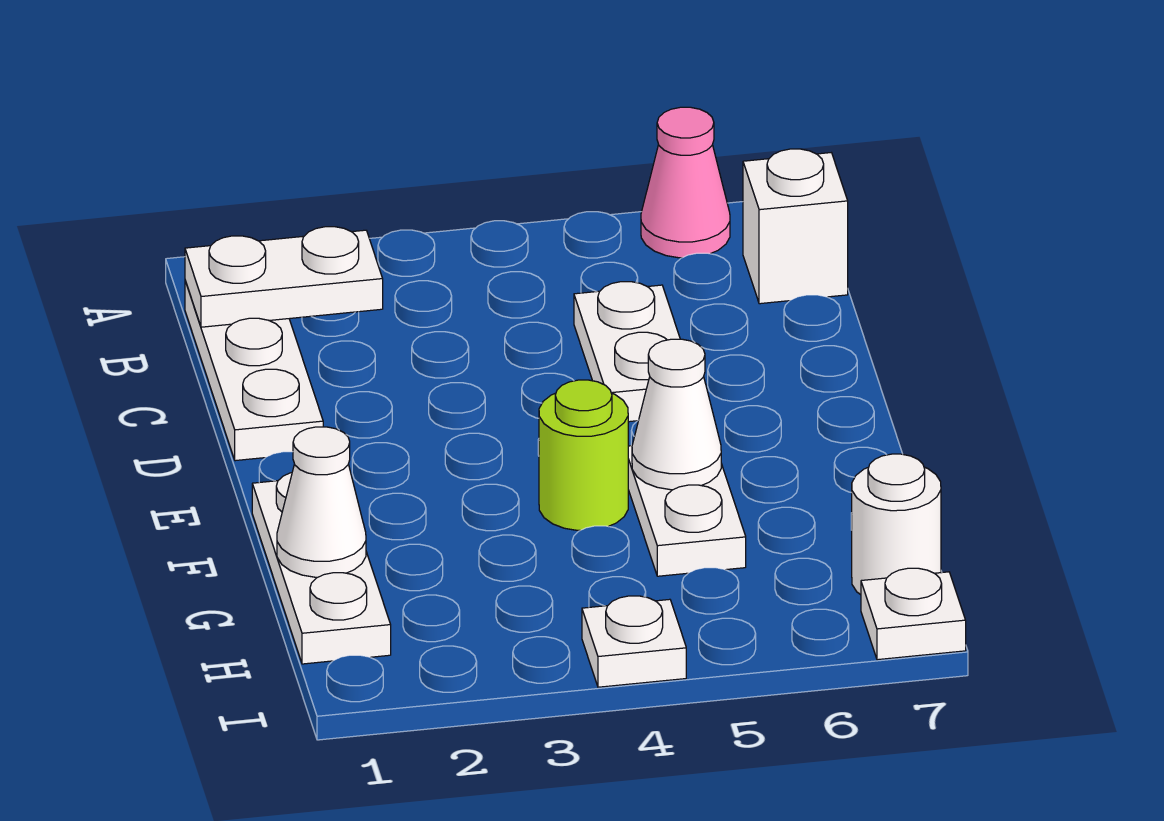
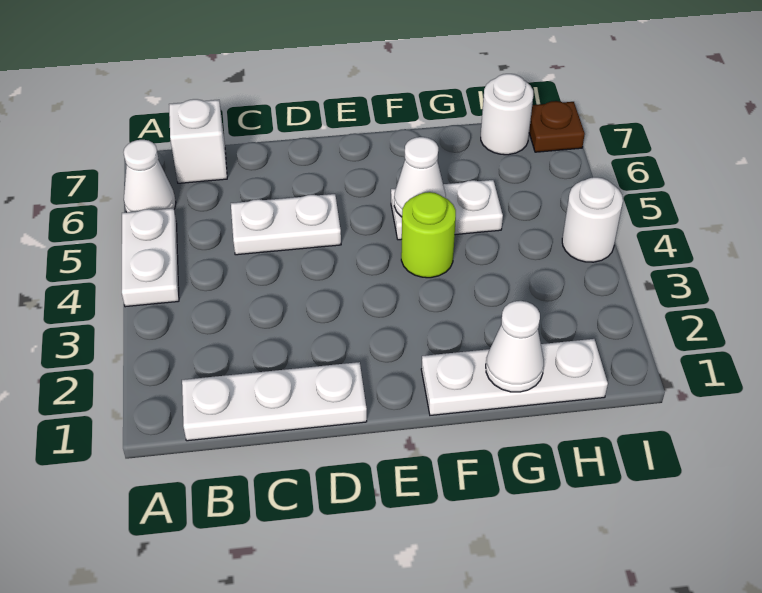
pink 1x1 cone [641,107,730,258] -> white 1x1 cone [124,140,176,212]
white 1x2 plate [185,227,383,327] -> white 1x2 plate moved to [122,208,179,307]
white 1x1 plate [582,596,686,687] -> white 1x1 round brick [562,177,623,262]
white 1x1 plate [861,568,966,660] -> brown 1x1 plate [529,101,585,152]

